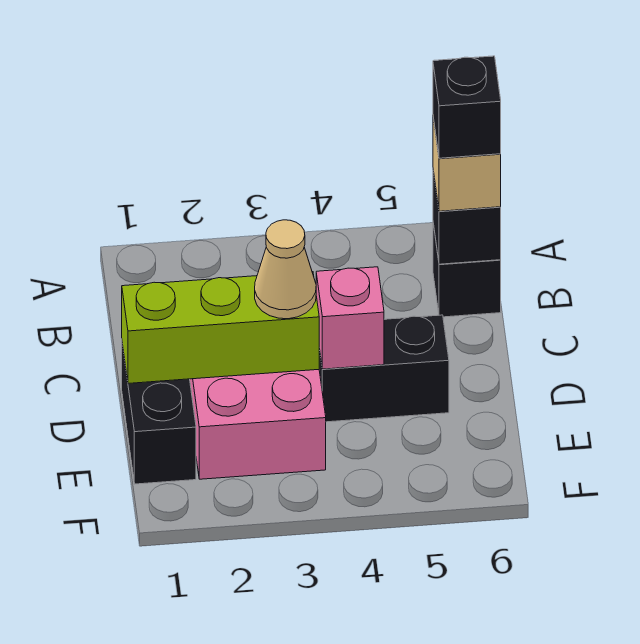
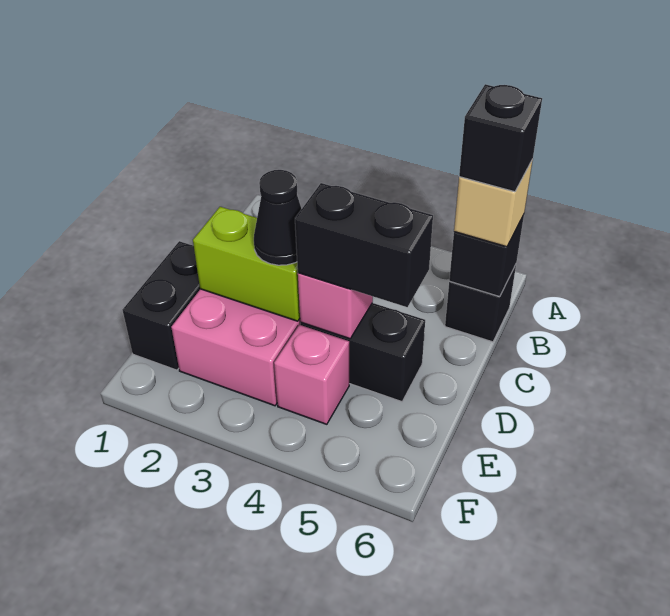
lime 1x3 brick [122,272,319,383] -> lime 1x2 brick [193,207,300,321]
tan 1x1 cone [255,220,316,319] -> black 1x1 cone [254,170,302,265]
none -> black 1x2 brick [295,183,433,307]
none -> pink 1x1 brick [274,325,349,424]

